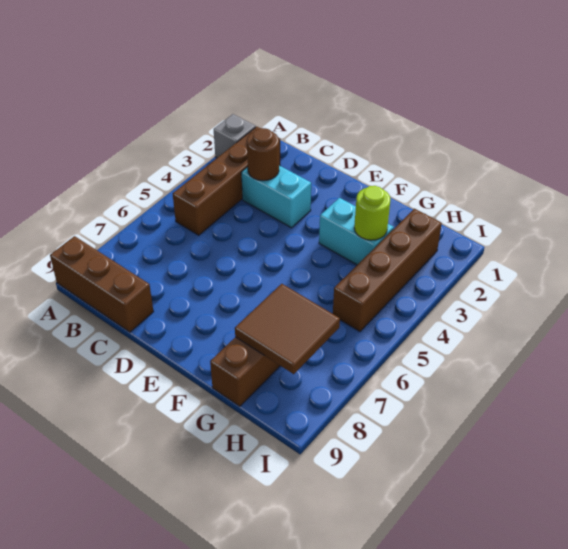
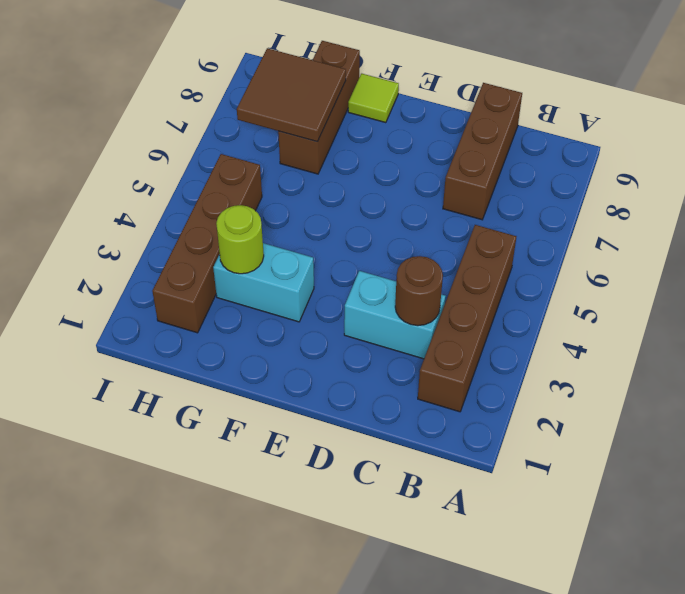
grey 1x1 brick [214,114,256,158] -> none
brown 1x3 brick [50,236,154,332] -> brown 1x3 brick turned to [443,83,522,220]
none -> lime 1x1 tile [348,74,399,123]

